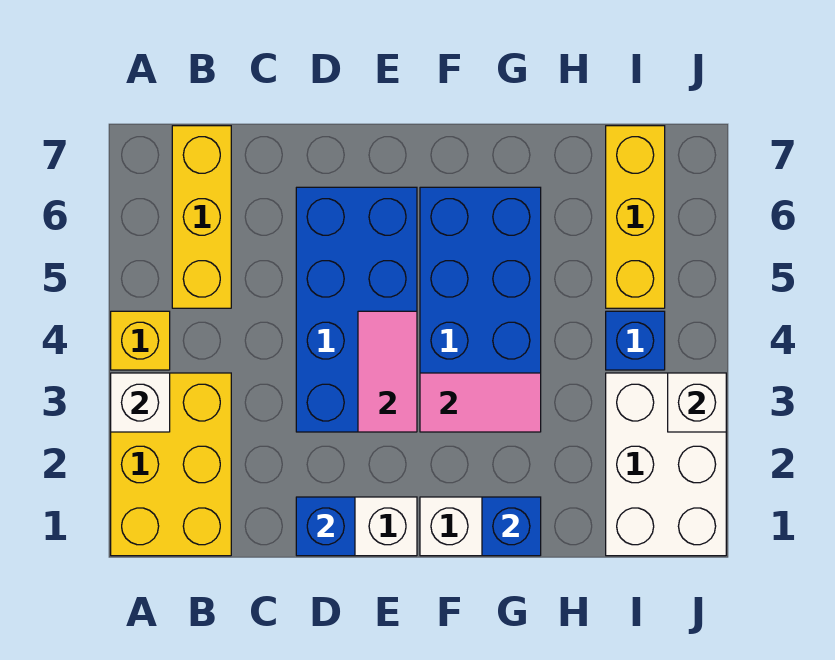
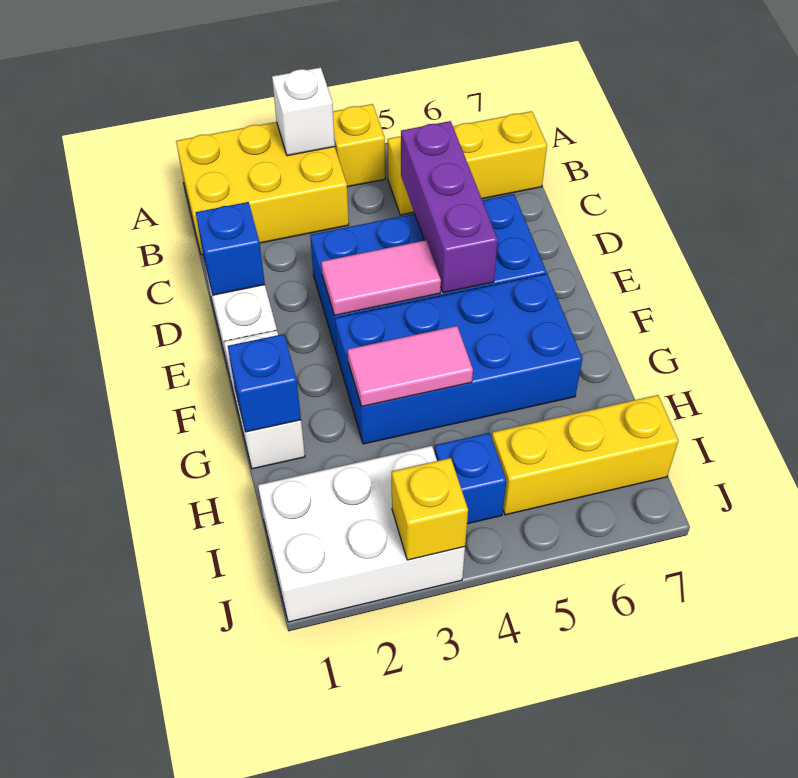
none -> purple 1x3 brick [401,121,498,293]
pink 1x2 tile [420,373,541,432] -> pink 1x2 tile turned to [348,326,473,407]
white 1x1 brick [668,373,726,432] -> yellow 1x1 brick [392,458,468,560]

